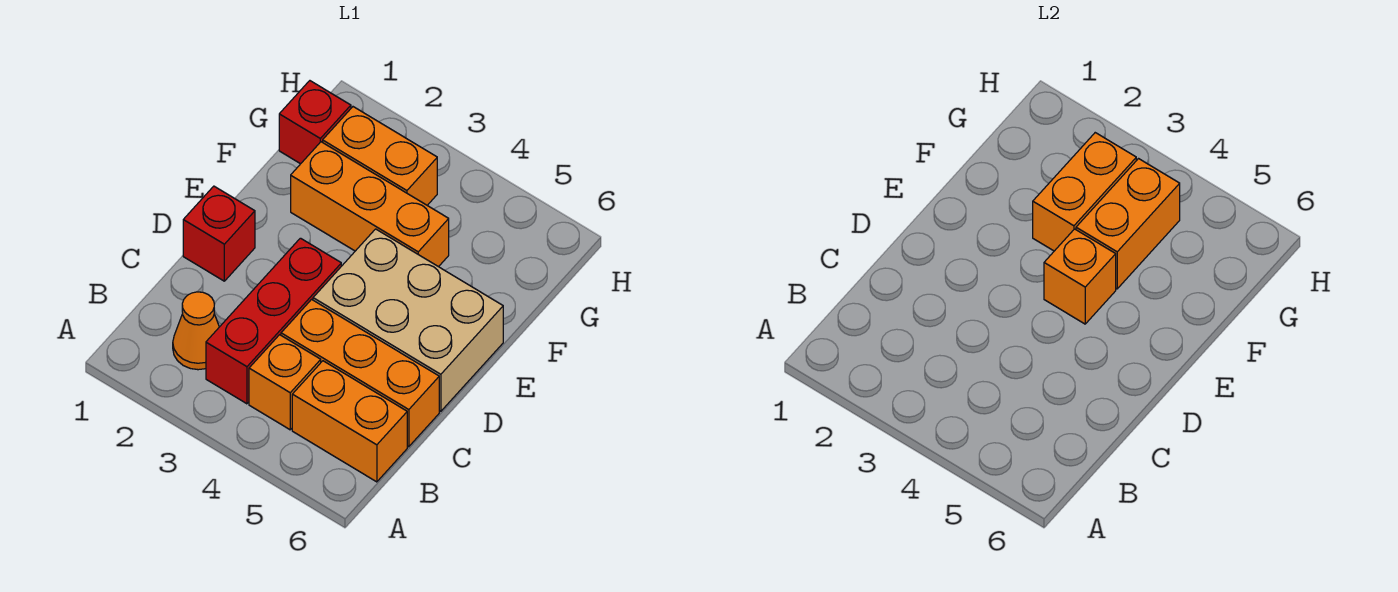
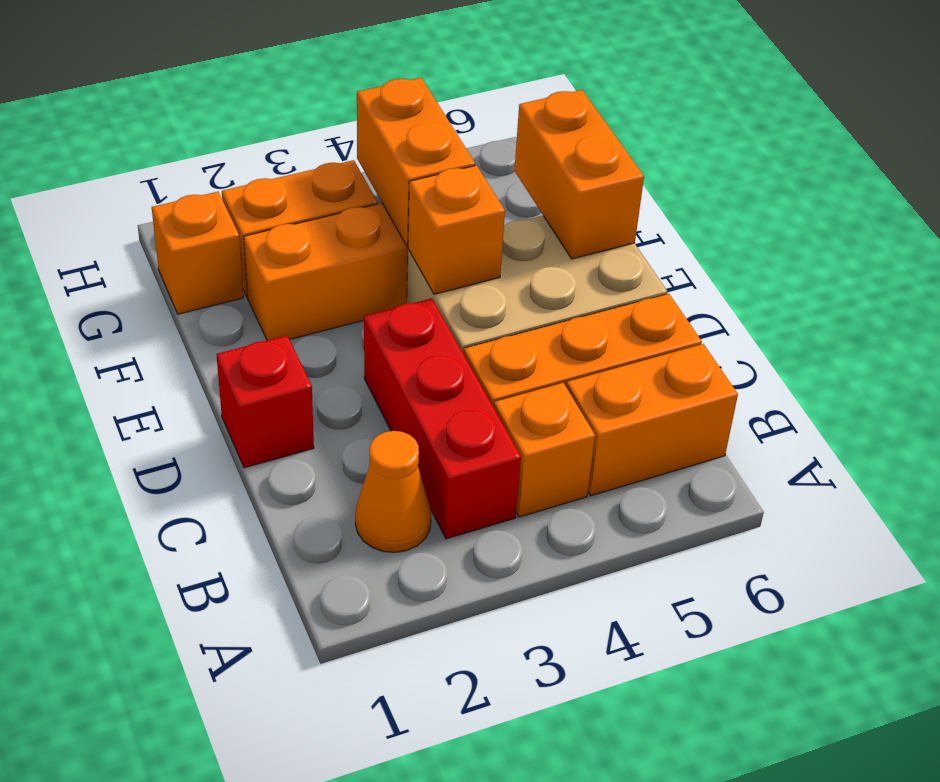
orange 1x2 brick [1033,133,1136,251] -> orange 1x2 brick moved to [514,90,644,259]
red 1x1 brick [279,81,351,164] -> orange 1x1 brick [152,192,243,314]

